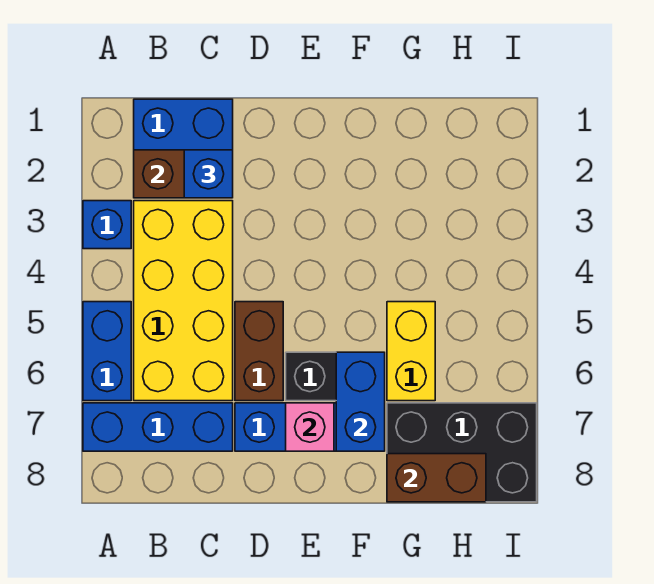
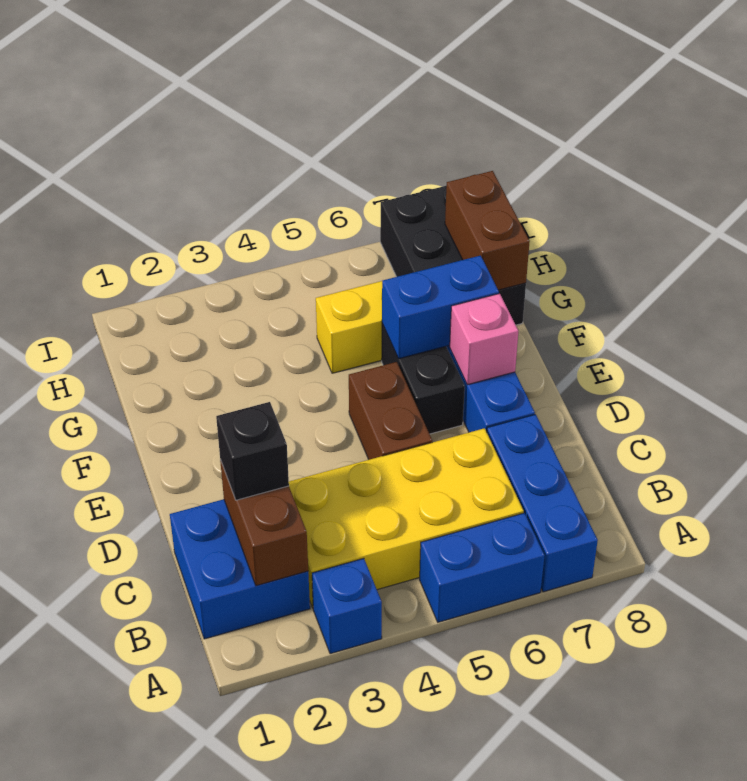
blue 1x1 brick [184,150,233,198] -> black 1x1 brick [216,402,289,500]
brown 1x2 brick [235,302,283,401] -> brown 1x2 brick turned to [349,362,432,460]

